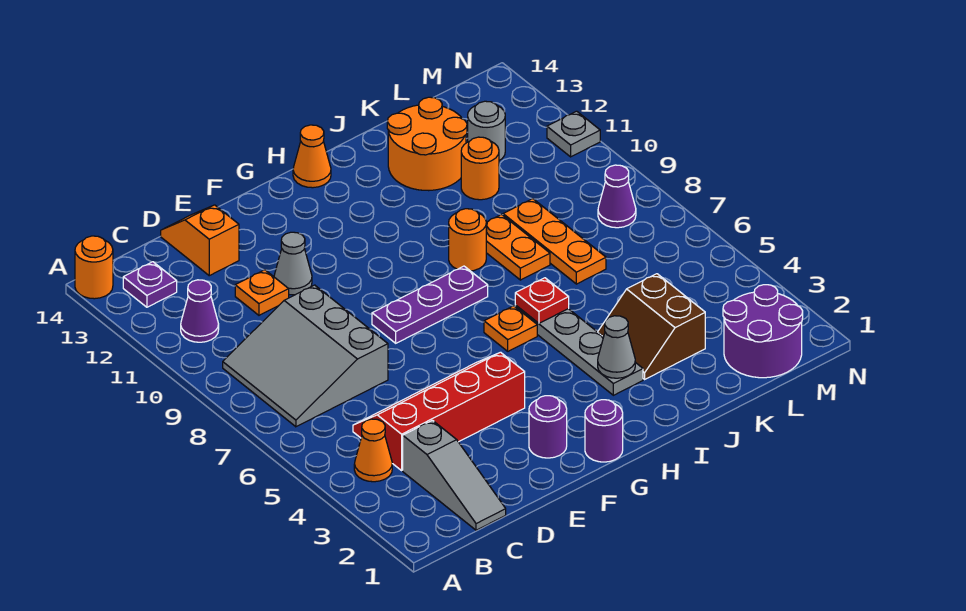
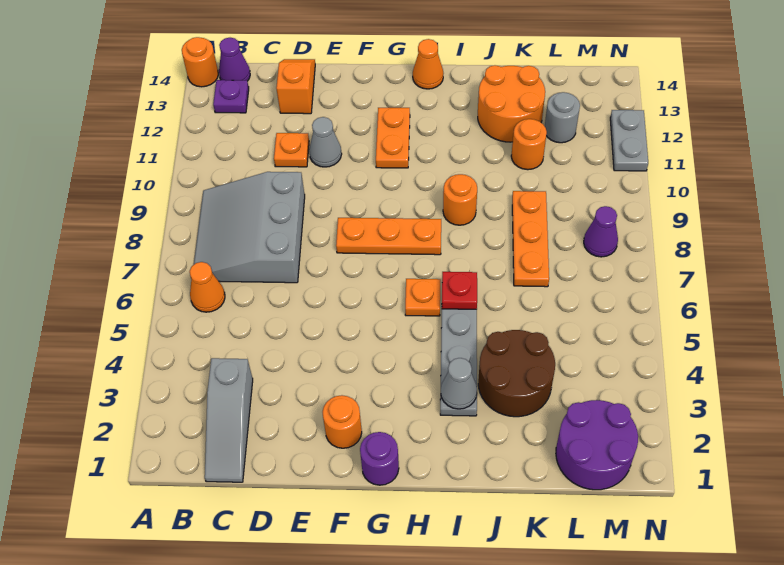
orange 1x1 cone [354,419,392,482] -> orange 1x1 cone moved to [190,262,225,312]
purple 1x1 cone [181,280,219,342] -> purple 1x1 cone moved to [219,38,250,81]
red 2x4 slope [353,352,525,470] -> none
purple 1x1 round brick [529,396,567,458] -> orange 1x1 round brick [323,395,362,448]
purple 1x3 plate [372,266,488,343] -> orange 1x3 plate [336,218,441,255]
brown 2x2 slope [598,274,705,379] -> brown 2x2 round brick [478,330,555,417]
orange 1x2 plate [486,215,550,280] -> orange 1x2 plate moved to [376,108,410,168]
grey 1x1 plate [547,111,600,157] -> grey 1x2 plate [610,110,648,171]

